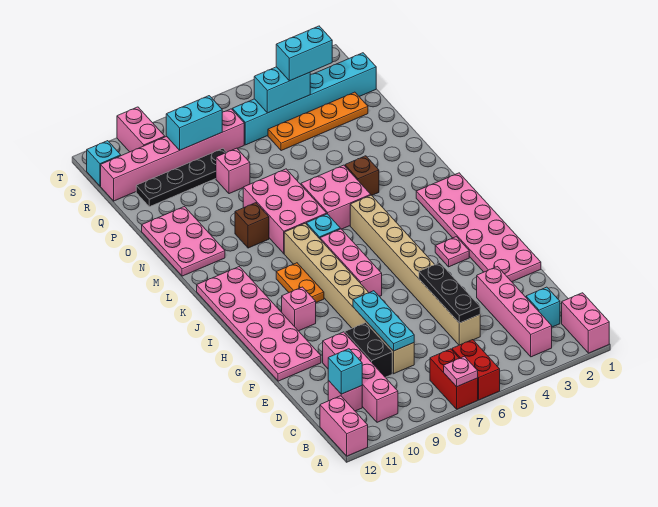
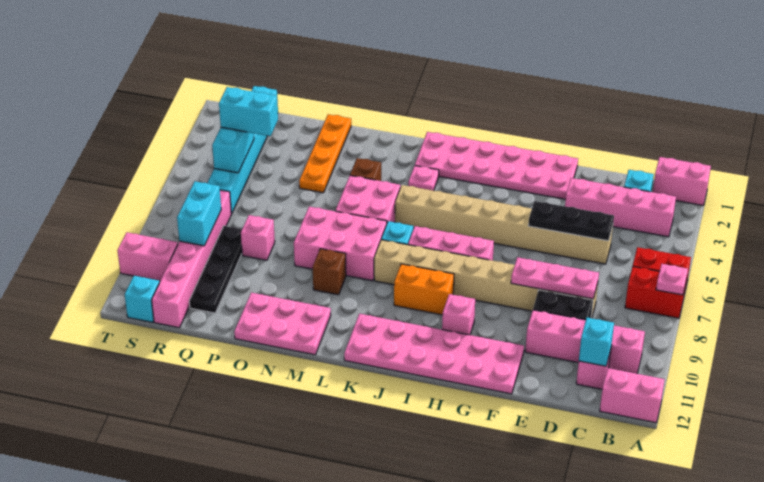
cyan 1x3 plate [353,291,414,351] -> pink 1x3 plate [511,257,599,299]
pink 1x1 plate [435,237,469,267] -> pink 1x1 plate moved to [408,166,439,191]
orange 1x2 plate [276,263,324,302] -> orange 1x2 brick [394,264,454,315]
orange 1x4 plate [268,92,368,151] -> orange 1x4 plate moved to [299,114,351,193]
cyan 1x2 brick [276,26,332,81] -> cyan 1x2 brick turned to [219,87,278,136]

